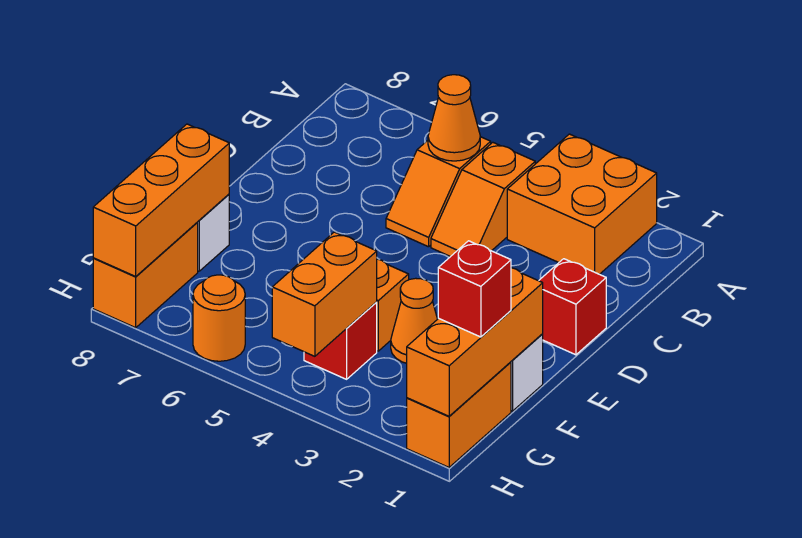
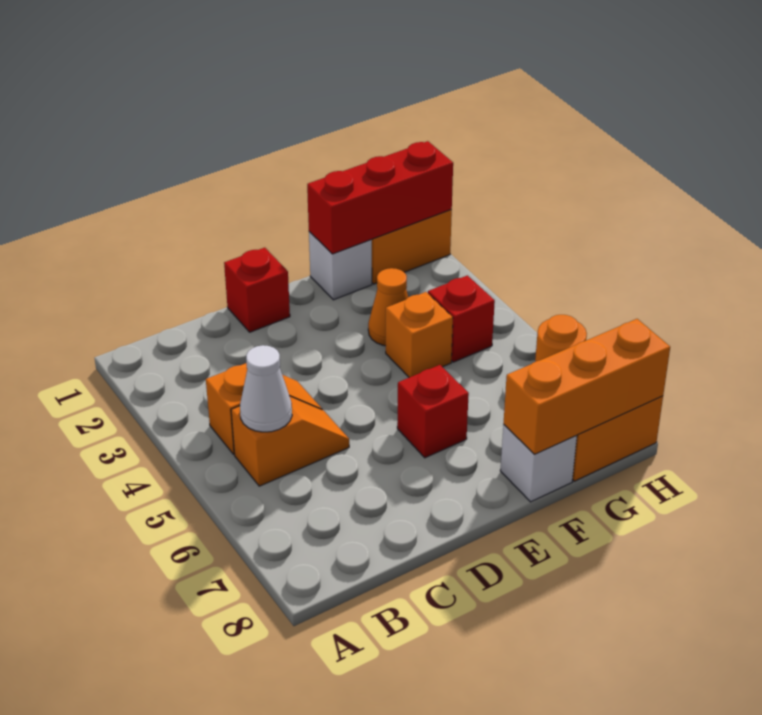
orange 2x2 brick [507,134,657,274] -> none
orange 1x1 cone [428,75,480,161] -> white 1x1 cone [240,345,292,432]
orange 1x3 brick [407,268,543,416] -> red 1x3 brick [307,141,453,254]
red 1x1 brick [438,241,511,337] -> red 1x1 brick moved to [397,365,469,458]
orange 1x2 brick [272,232,377,356] -> none

